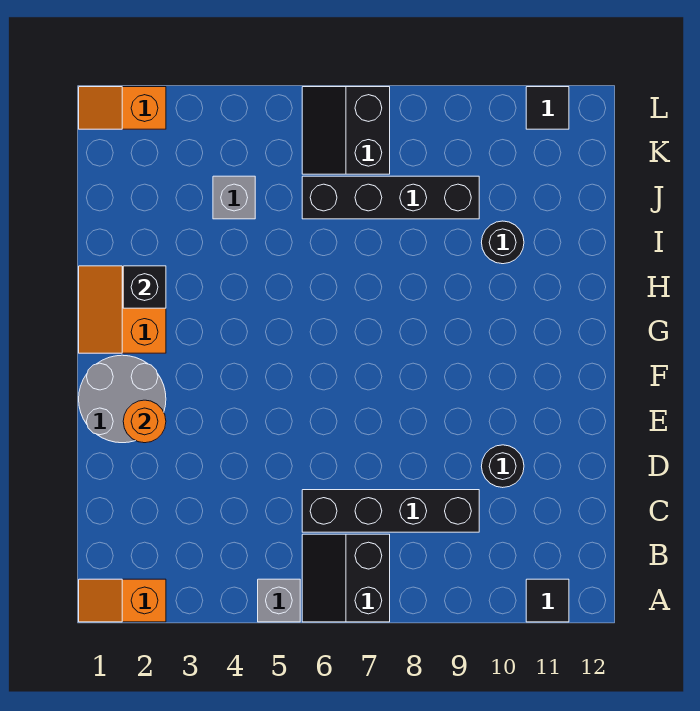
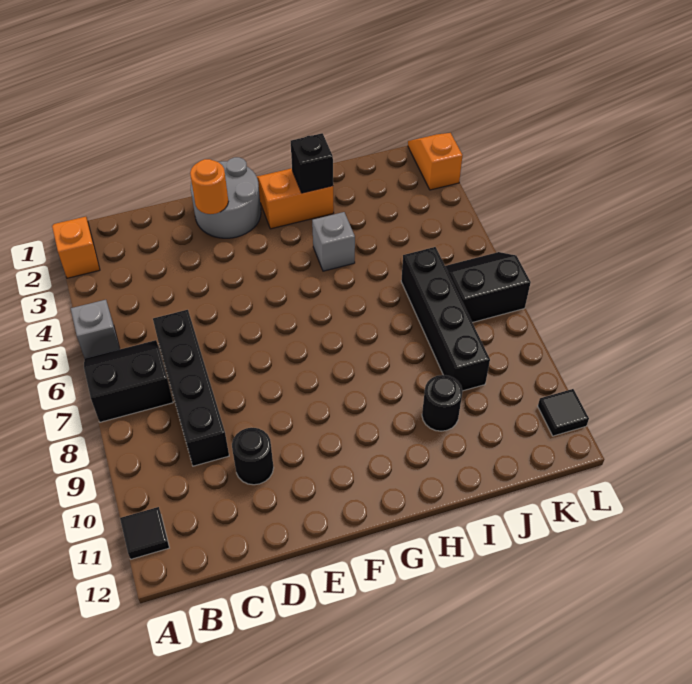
grey 1x1 brick [213,176,255,219] -> grey 1x1 brick moved to [312,212,355,271]

